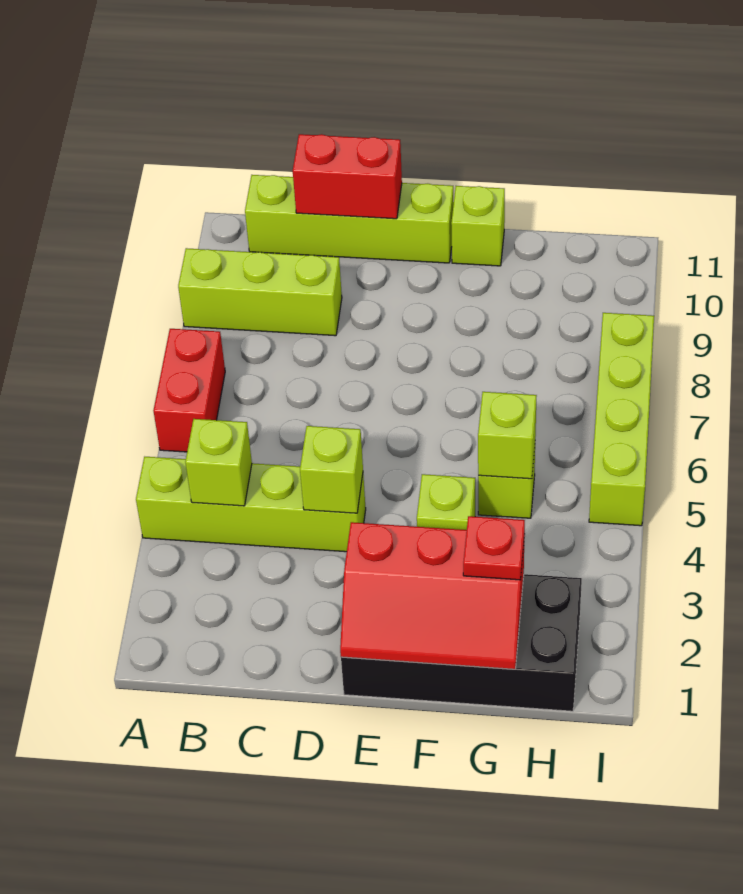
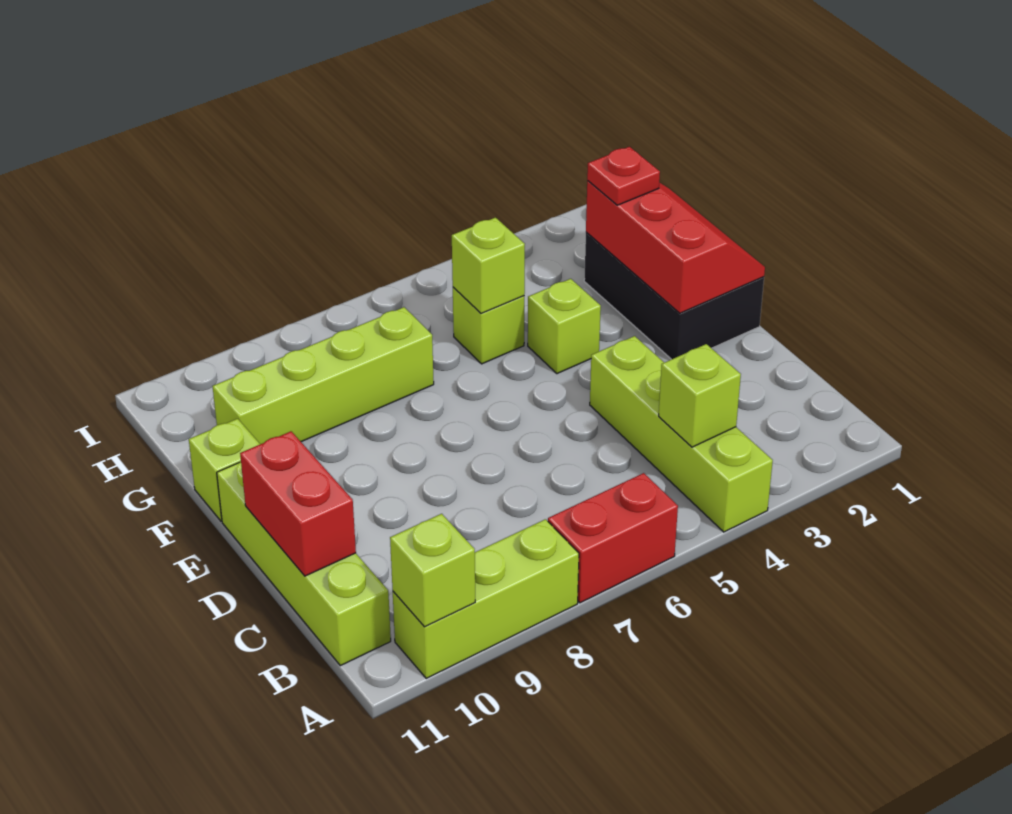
lime 1x3 brick [178,248,342,336] -> lime 1x3 brick turned to [393,519,579,678]
lime 1x1 brick [300,426,363,513] -> lime 1x1 brick moved to [390,514,475,627]
black 2x4 brick [341,574,582,711] -> black 2x3 brick [584,232,764,359]
lime 1x4 brick [589,313,654,526] -> lime 1x4 brick moved to [213,307,434,444]

